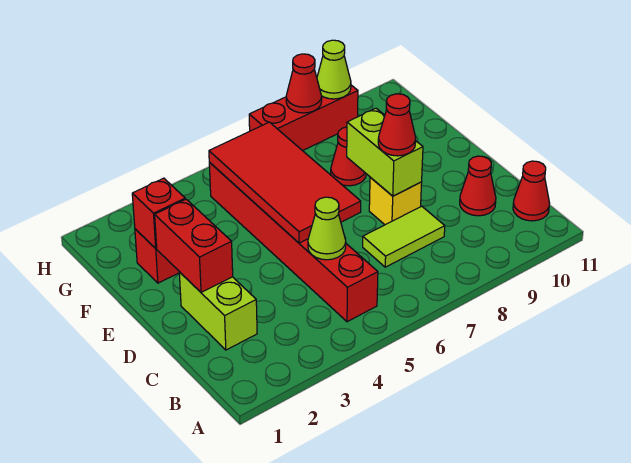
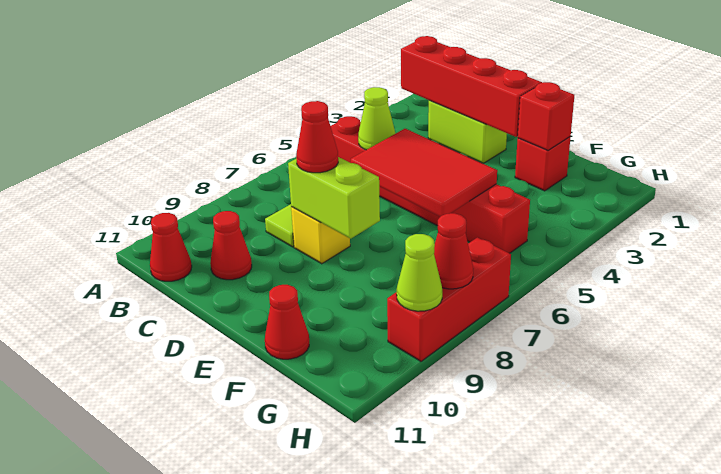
red 1x2 brick [155,199,233,292] -> red 1x4 brick [401,36,542,137]
red 2x4 tile [209,122,361,243] -> red 2x3 tile [351,129,497,217]
red 1x1 cone [331,127,366,186] -> red 1x1 cone moved to [265,285,309,359]

